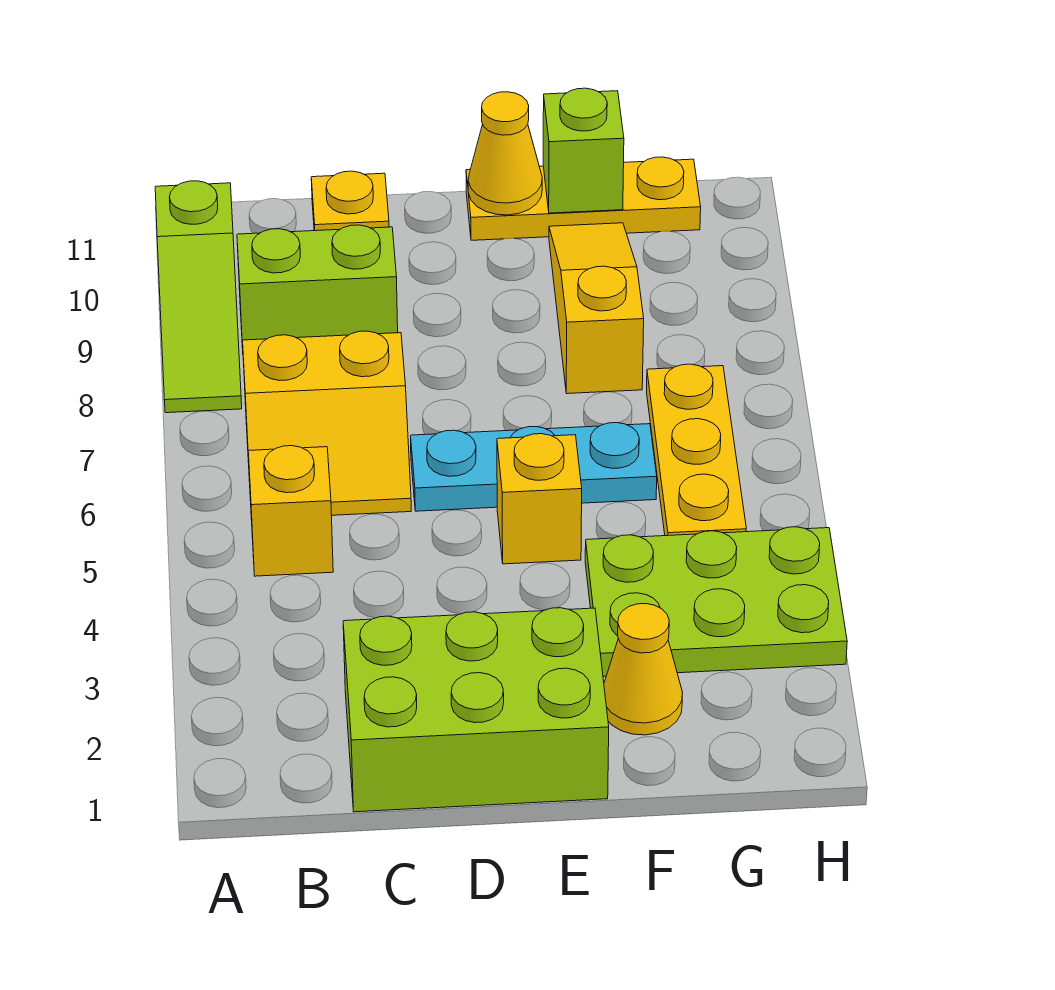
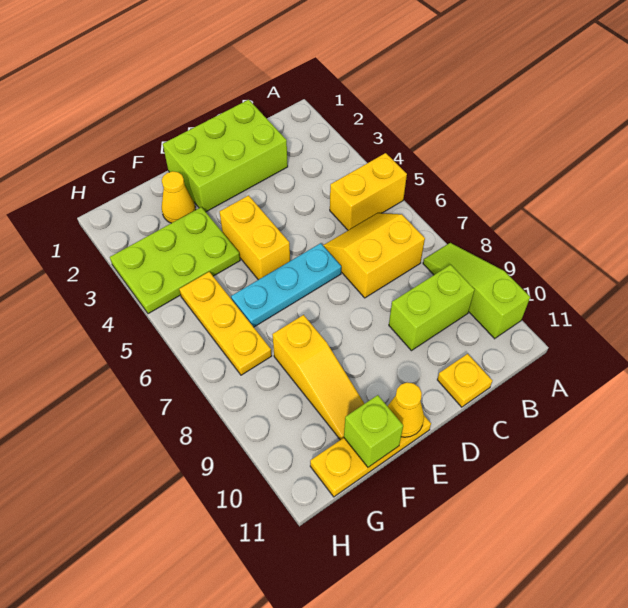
yellow 1x1 brick [248,446,333,576] -> yellow 1x2 brick [330,153,407,230]
yellow 1x1 brick [497,434,582,564] -> yellow 1x2 brick [220,195,290,280]

